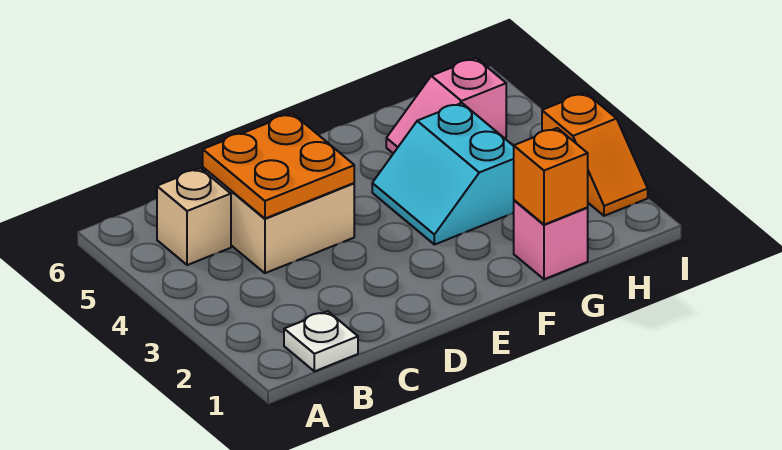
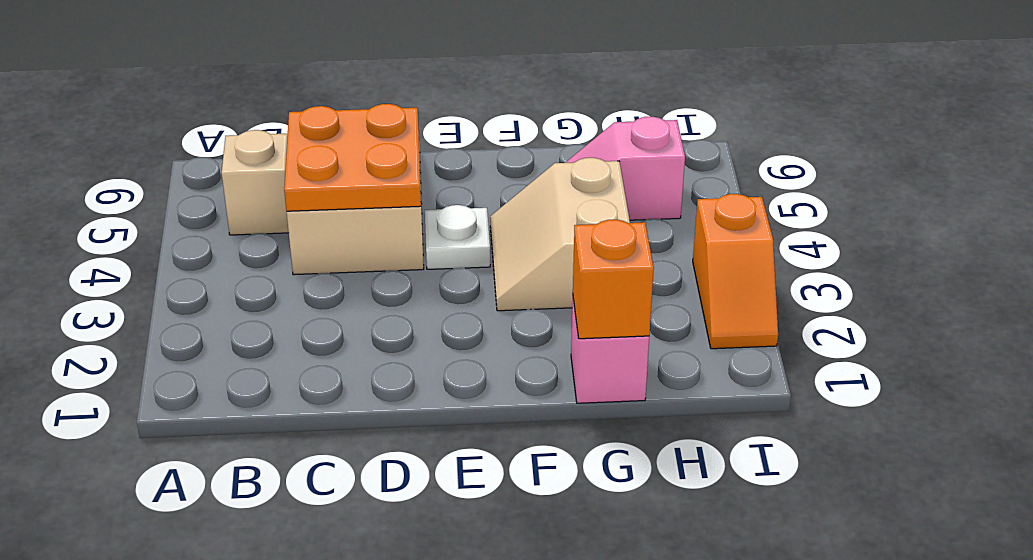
white 1x1 plate [284,311,358,371] -> white 1x1 plate moved to [425,205,490,269]
cyan 2x2 slope [372,103,514,245] -> tan 2x2 slope [490,158,630,311]

